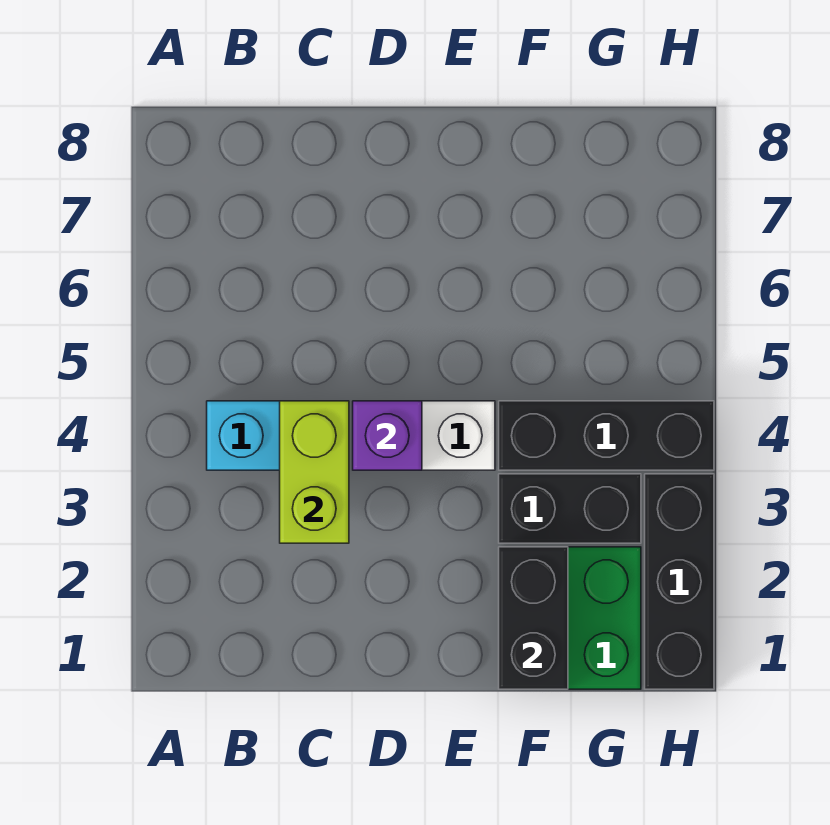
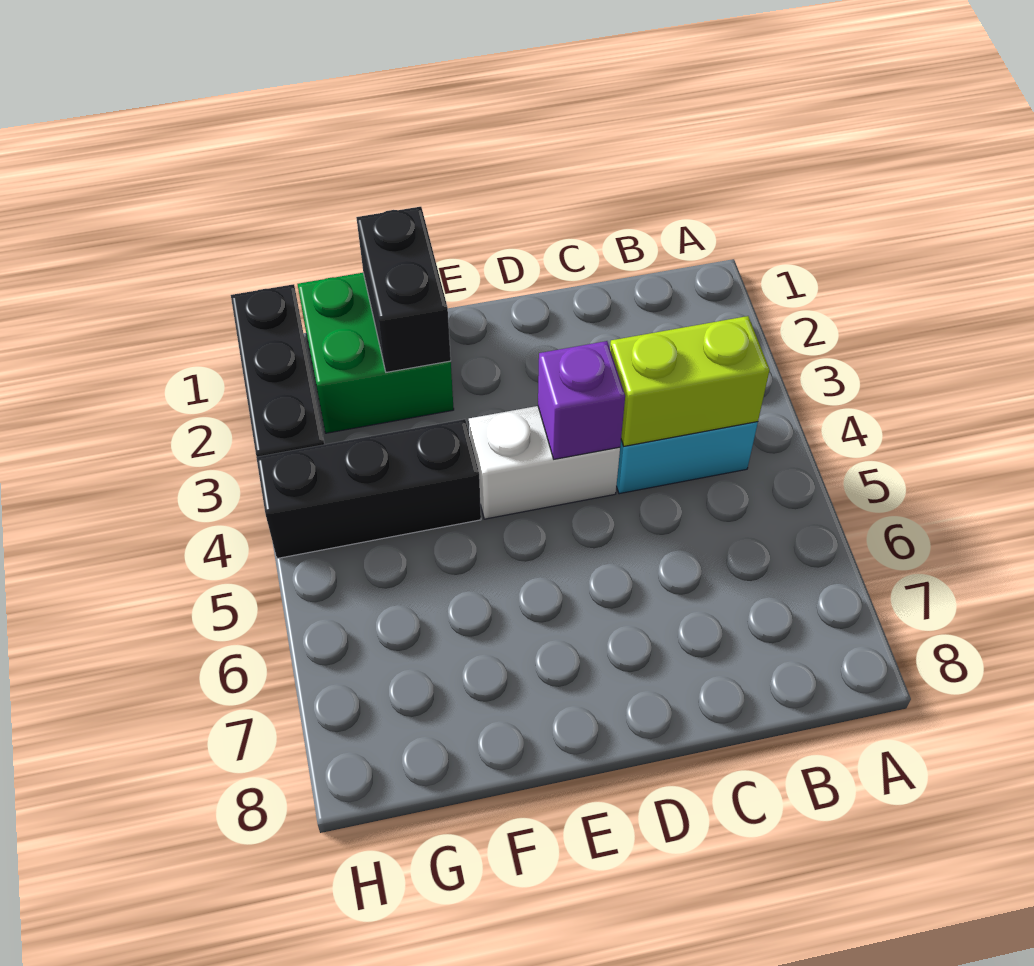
lime 1x2 brick [280,401,349,543] -> lime 1x2 brick turned to [610,316,770,446]
black 1x2 brick [499,474,641,543] -> none

